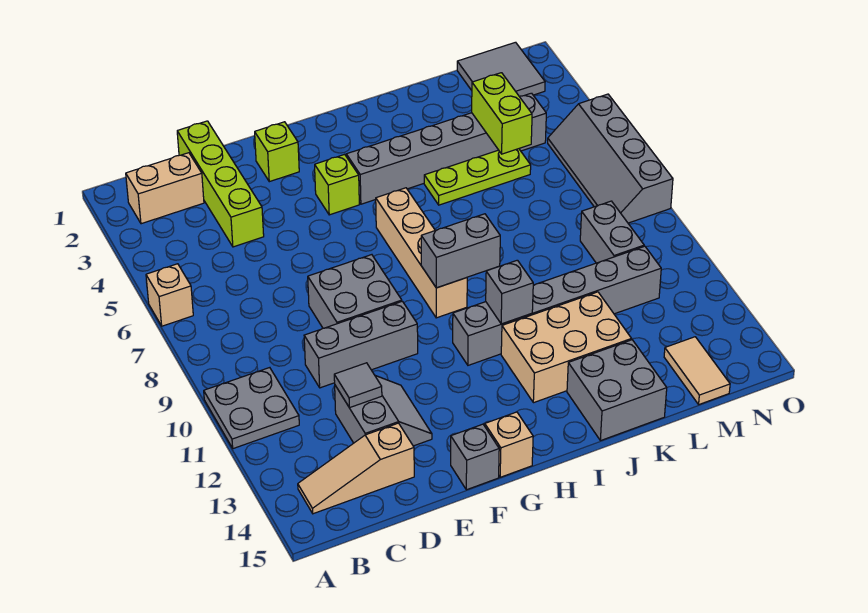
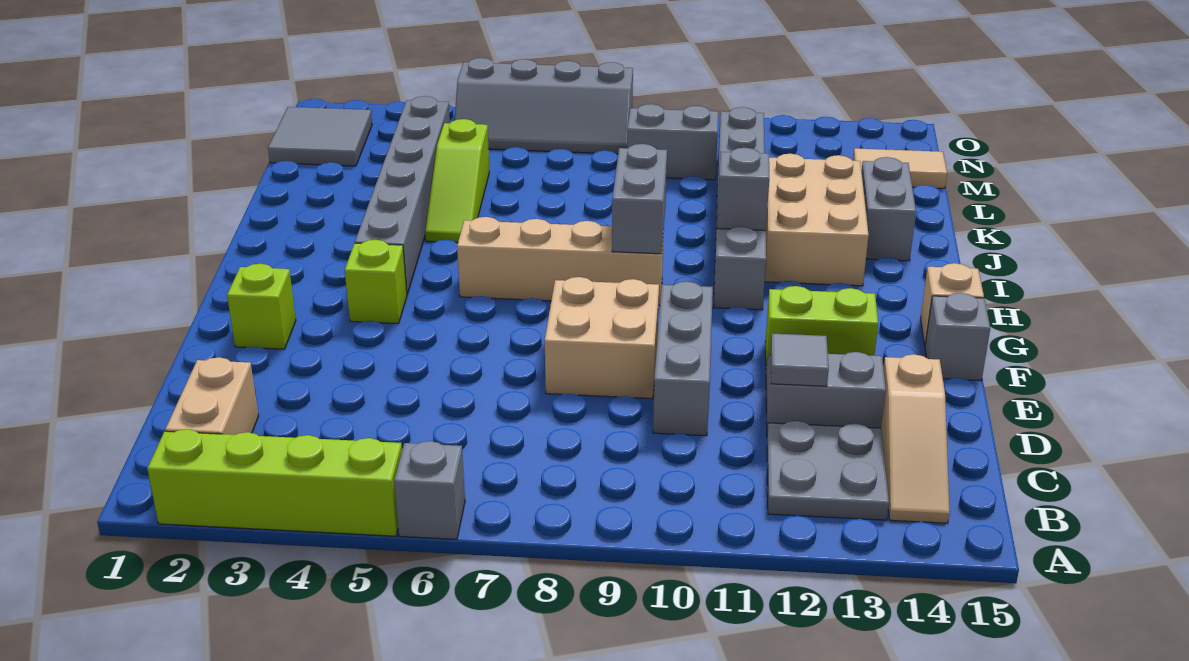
tan 1x1 brick [146,264,193,326] -> grey 1x1 brick [394,441,465,539]
grey 2x2 plate [204,368,299,449] -> grey 2x2 plate moved to [767,421,889,520]
lime 1x4 brick [177,121,264,247] -> lime 1x4 brick moved to [147,429,402,536]
grey 2x2 brick [308,255,402,328] -> tan 2x2 brick [545,277,659,399]
lime 1x3 plate [424,149,531,205] -> lime 1x3 slope [425,119,489,242]
grey 2x2 brick [567,340,667,441] -> grey 1x2 brick [861,157,916,261]
lime 1x2 brick [472,73,532,154] -> lime 1x2 brick moved to [765,286,878,364]

